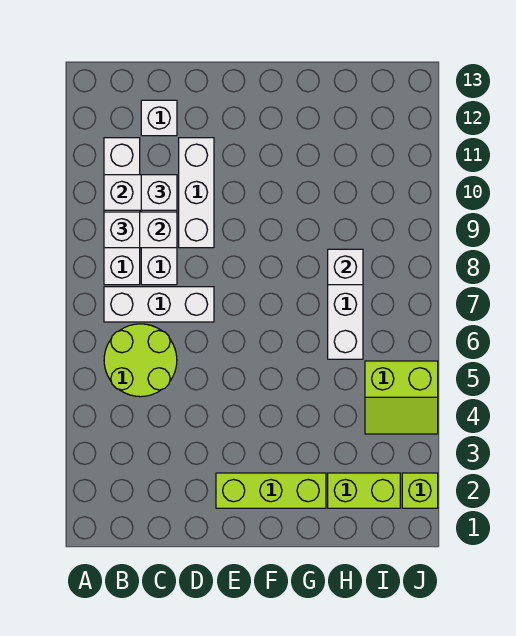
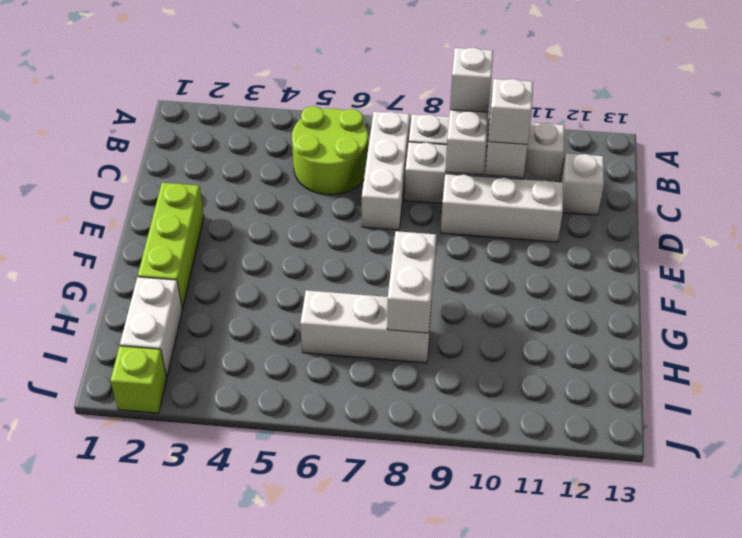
lime 1x2 brick [328,473,400,508] -> white 1x2 brick [120,277,182,377]
white 1x1 brick [328,249,363,285] -> white 1x2 brick [387,231,436,333]
lime 2x2 slope [365,361,438,434] -> none

